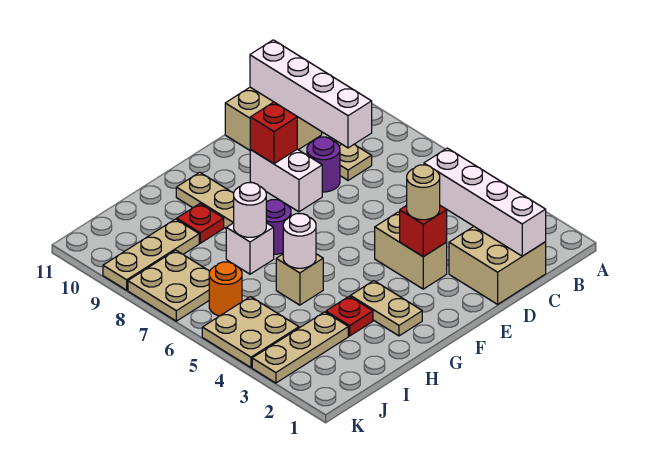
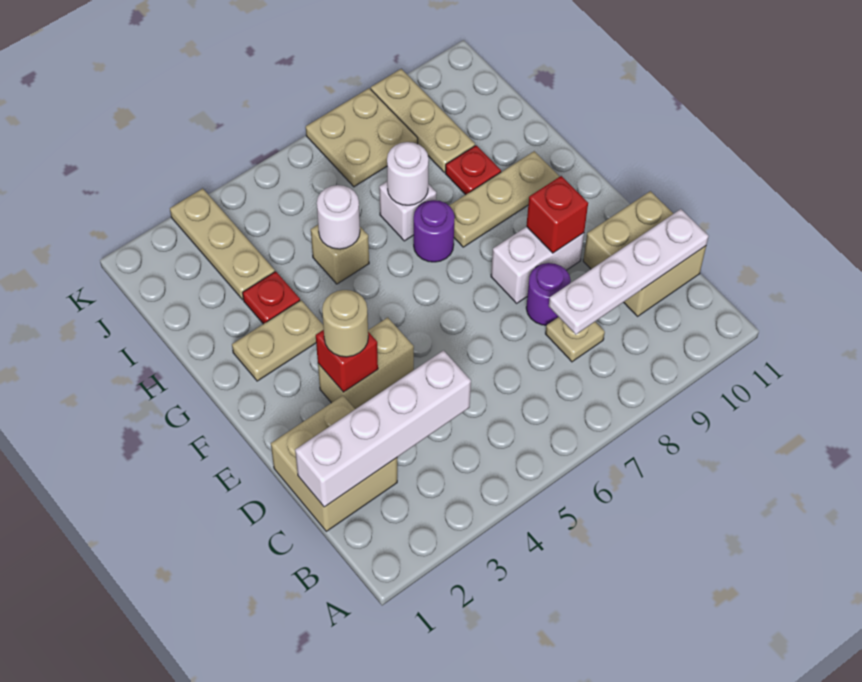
white 1x4 brick [250,40,372,148] -> white 1x4 plate [549,209,709,335]
tan 2x2 plate [202,297,299,367] -> none
orange 1x1 round brick [209,262,242,316] -> none

